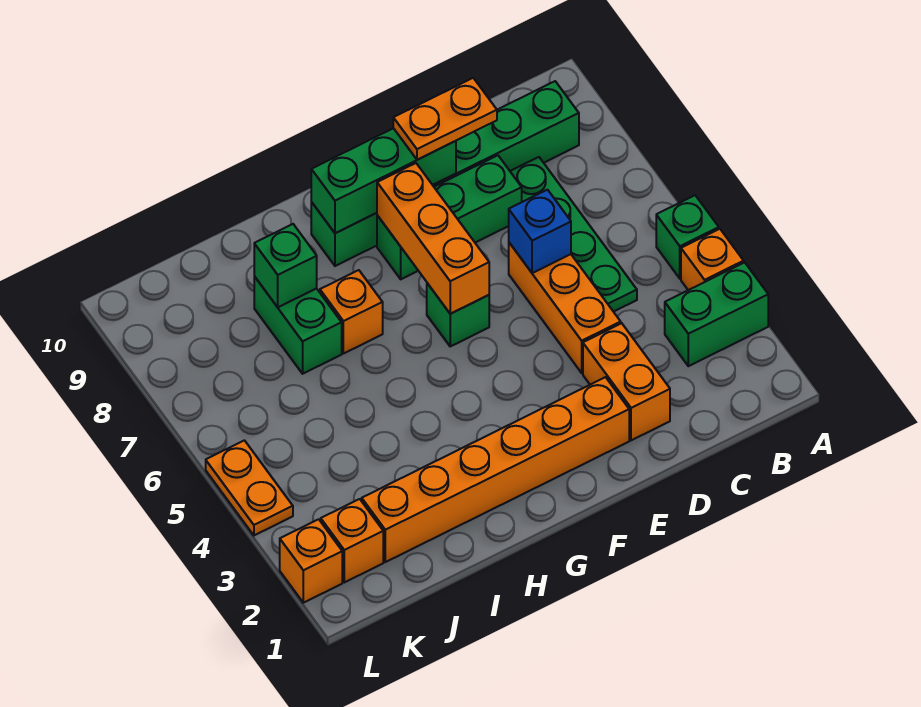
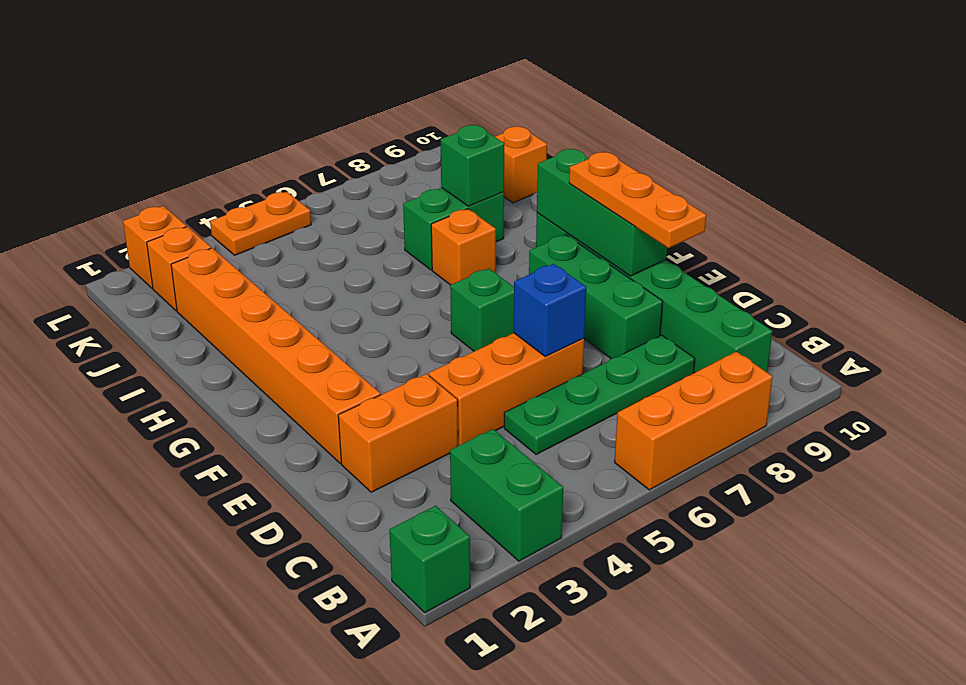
orange 1x1 brick [681,229,744,290] -> orange 1x1 brick moved to [495,126,547,203]
green 1x1 brick [656,195,719,279] -> green 1x1 brick moved to [389,506,470,613]
orange 1x2 plate [393,78,497,160] -> orange 1x3 plate [569,152,706,248]
orange 1x3 brick [377,163,489,314] -> orange 1x3 brick moved to [615,352,772,490]

